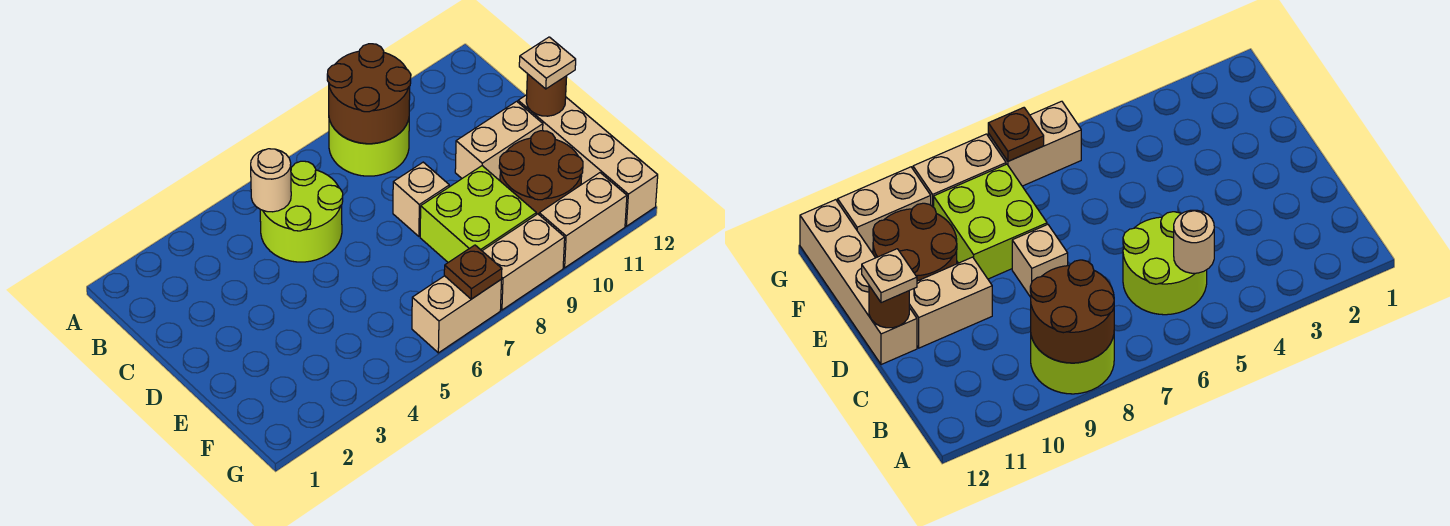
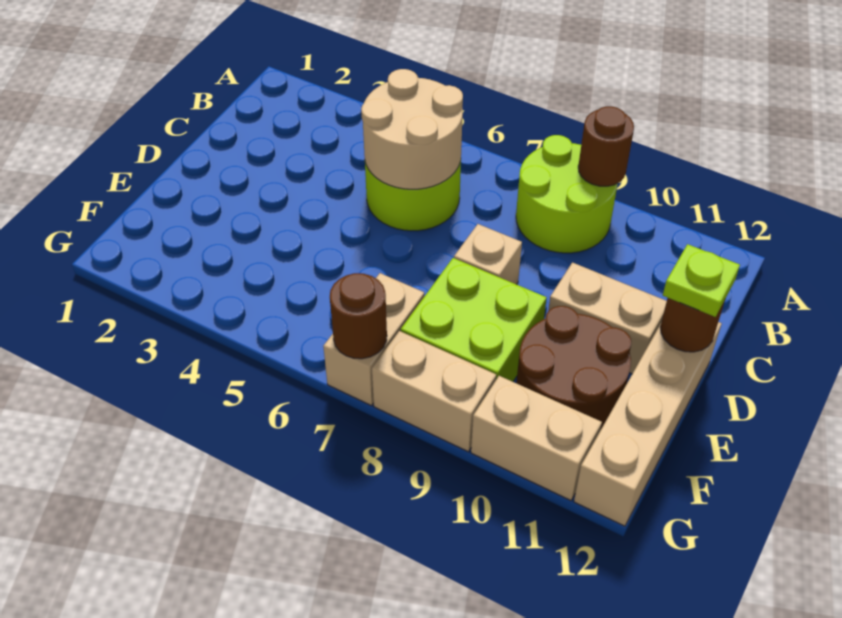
brown 2x2 round brick [327,44,411,144] -> brown 1x1 round brick [578,106,634,186]
tan 1x1 round brick [251,149,291,212] -> tan 2x2 round brick [361,69,463,189]
tan 1x1 plate [519,37,576,89] -> lime 1x1 plate [663,244,740,317]
tan 1x2 brick [412,276,501,353] -> tan 1x2 brick turned to [323,273,424,406]
brown 1x1 plate [444,245,502,299] -> brown 1x1 round brick [330,273,387,359]

